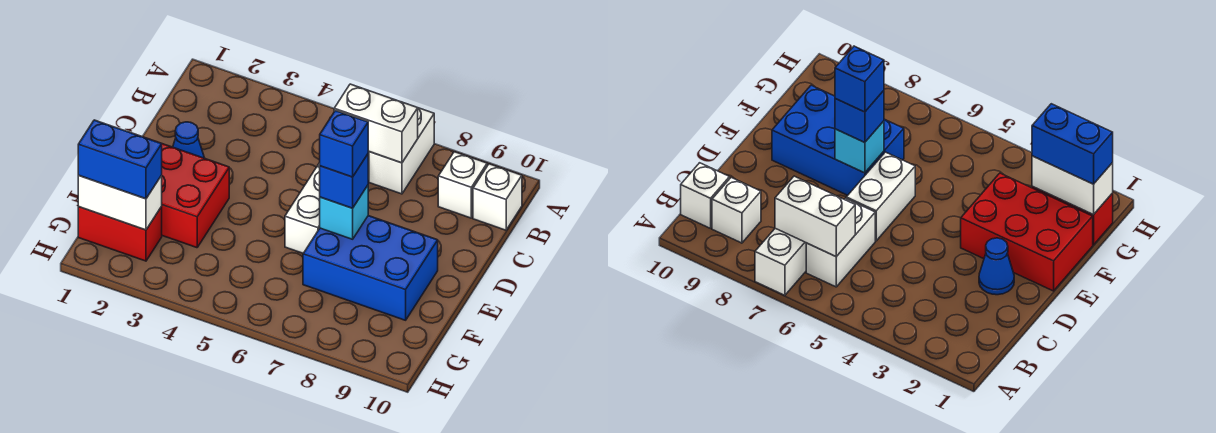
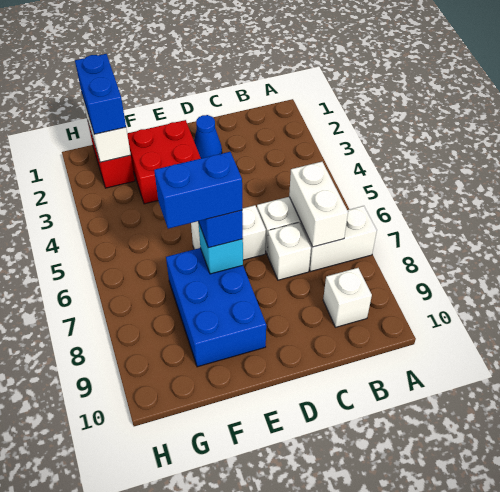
white 1x1 brick [473,164,522,230] -> white 1x1 brick moved to [267,223,311,280]
red 2x3 brick [161,143,229,248] -> red 2x2 brick [127,120,201,204]
blue 1x1 brick [320,111,368,177] -> blue 1x2 brick [154,152,242,229]

